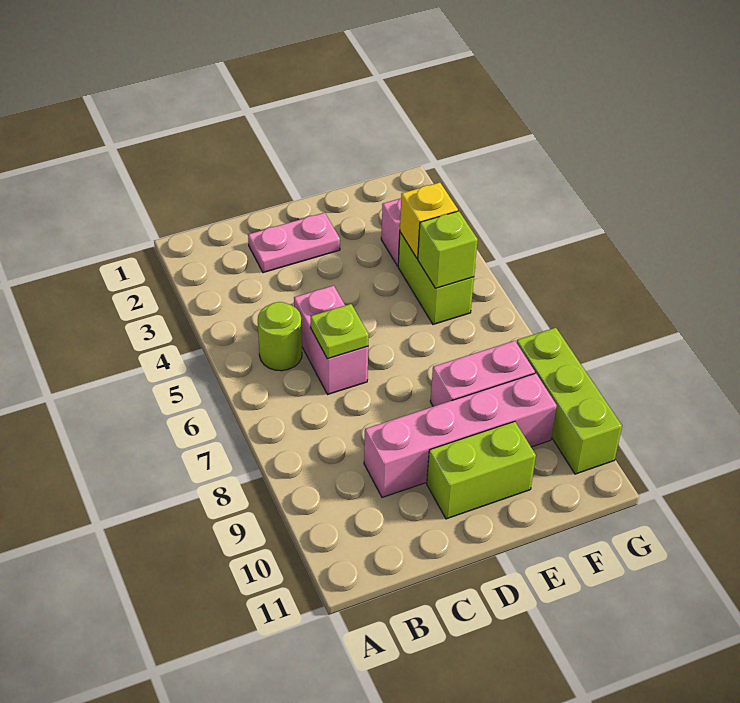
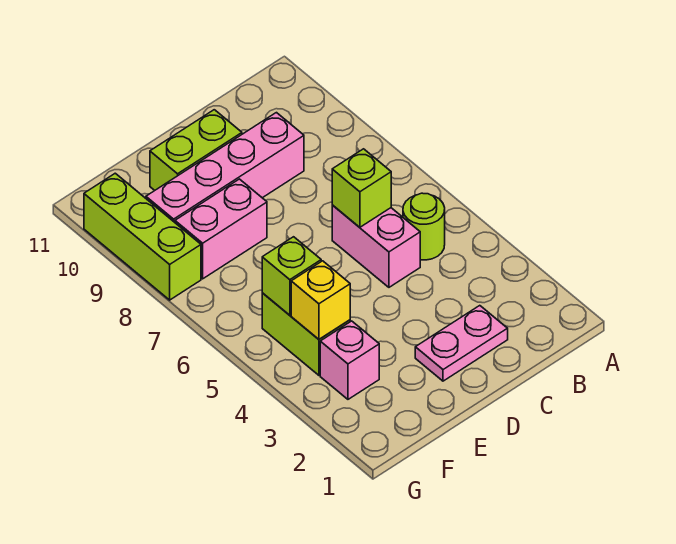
lime 1x1 plate [311,304,369,359] -> lime 1x1 brick [332,149,391,227]

